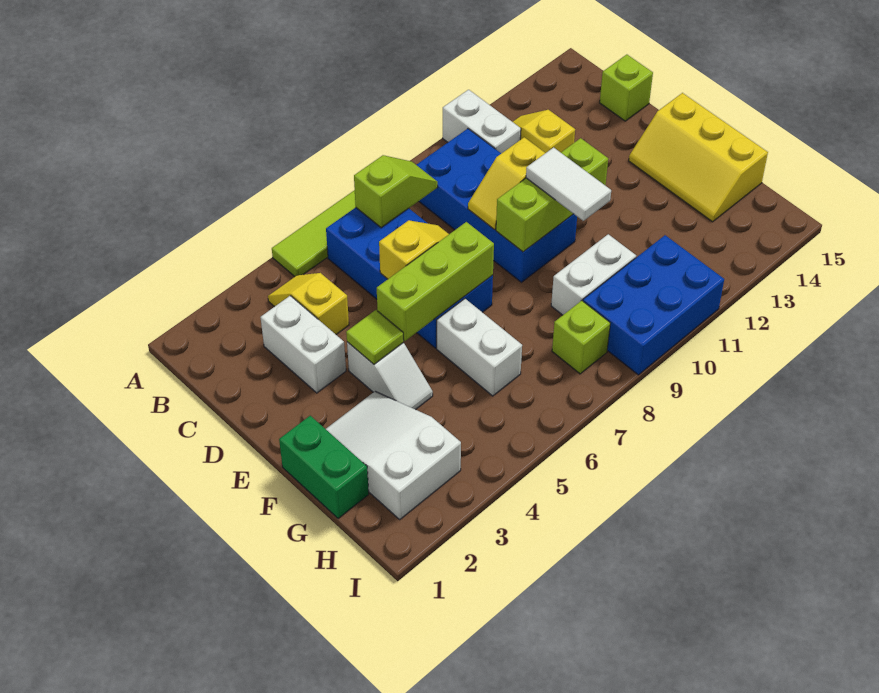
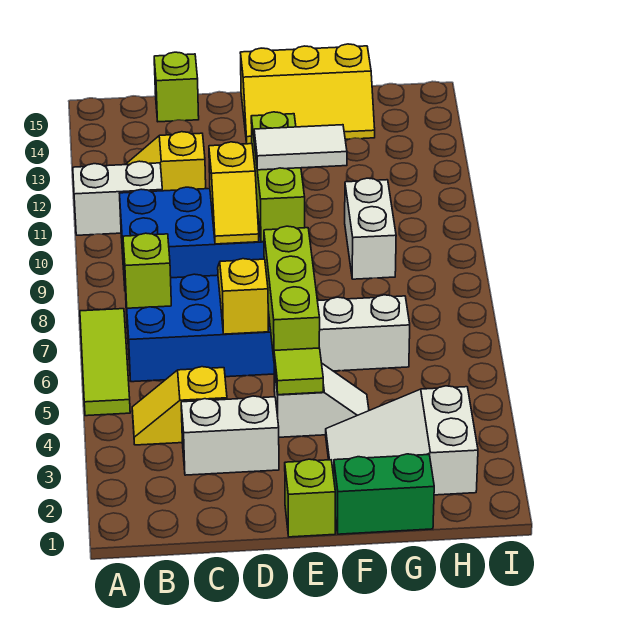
lime 1x1 brick [552,300,610,374] -> lime 1x1 brick moved to [285,459,335,537]
blue 2x3 brick [583,235,724,375] -> none

